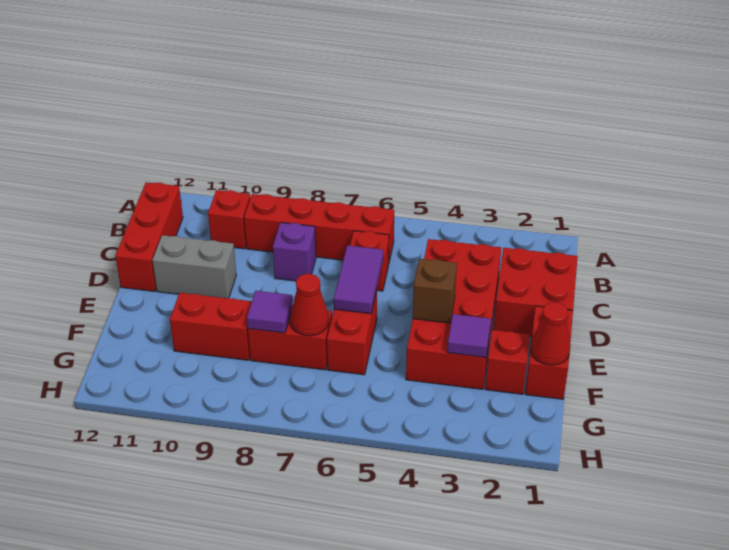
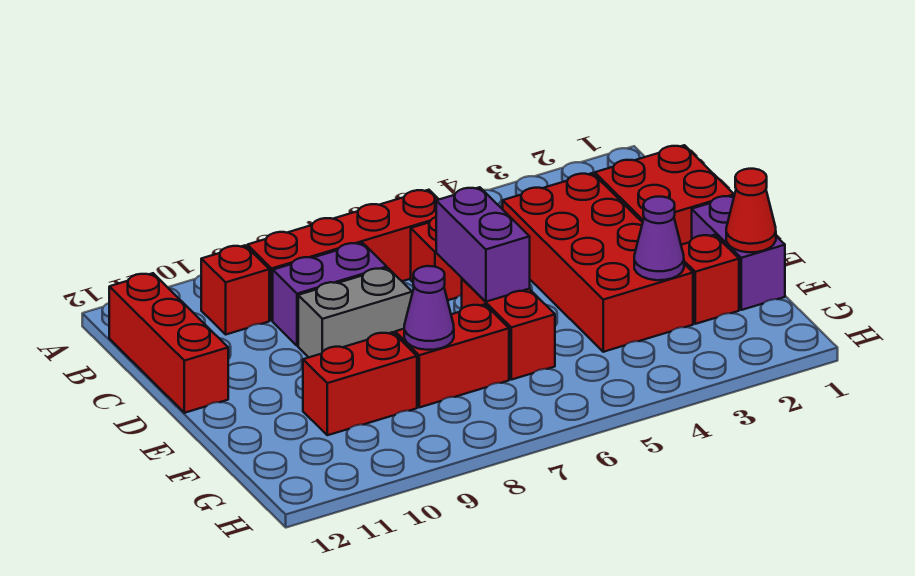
purple 1x1 brick [273,223,316,281] -> purple 1x2 brick [273,243,387,346]
purple 1x2 tile [334,245,383,314] -> purple 1x2 brick [436,187,530,302]
grey 1x2 brick [152,235,236,298] -> grey 1x2 brick moved to [298,268,412,357]
red 1x2 brick [525,306,573,399] -> purple 1x2 brick [692,196,785,310]
brown 1x1 brick [413,258,457,323] -> none
purple 1x1 tile [447,314,491,357] -> purple 1x1 cone [634,197,684,280]
red 1x1 cone [290,274,328,336] -> none
purple 1x1 tile [247,291,293,333] -> purple 1x1 cone [404,266,454,350]

